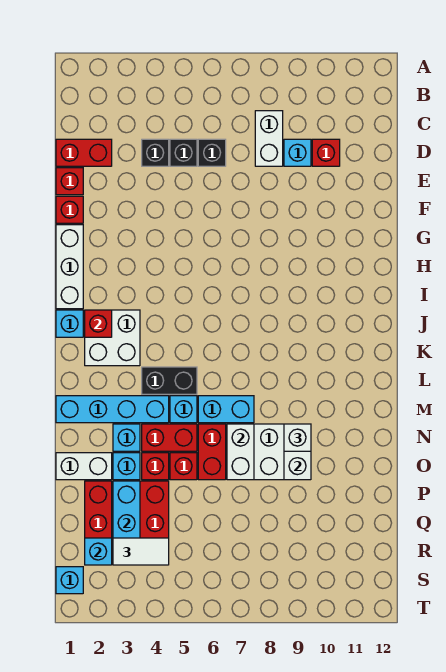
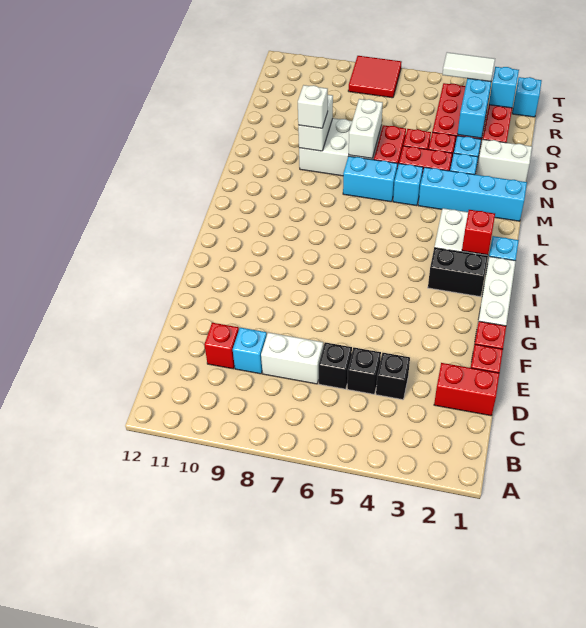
white 1x2 brick [255,111,283,166] -> white 1x2 brick turned to [261,332,323,384]
black 1x2 brick [142,367,197,394] -> black 1x2 brick moved to [428,248,488,297]
none -> red 2x2 tile [348,56,401,98]

